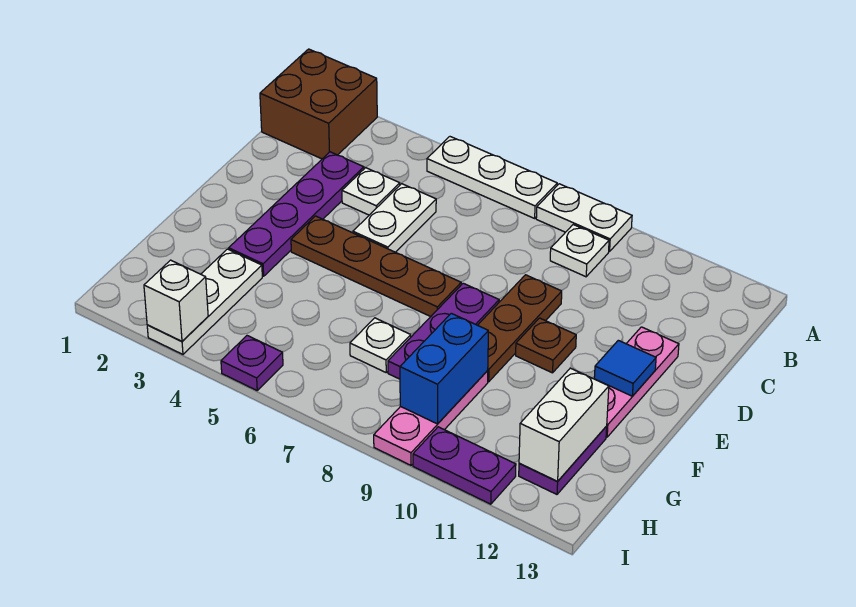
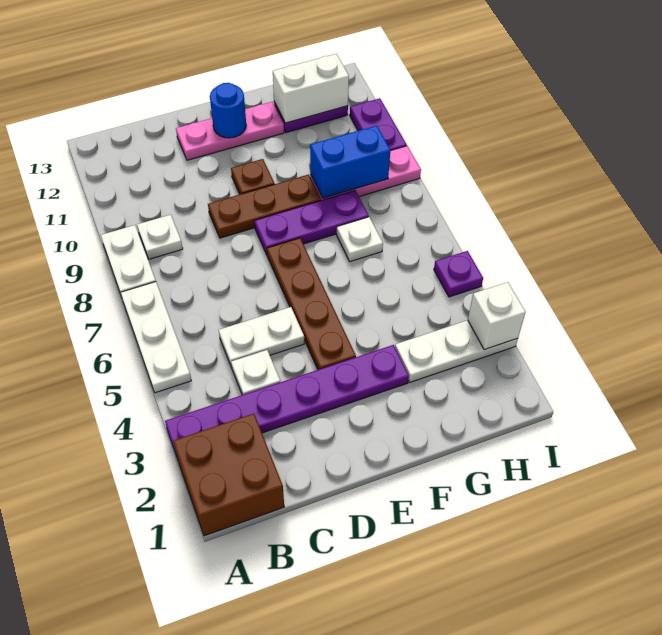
purple 1x4 plate [229,152,364,276] -> purple 1x6 plate [165,345,409,457]
blue 1x1 tile [594,340,656,396] -> blue 1x1 round brick [210,83,246,138]

